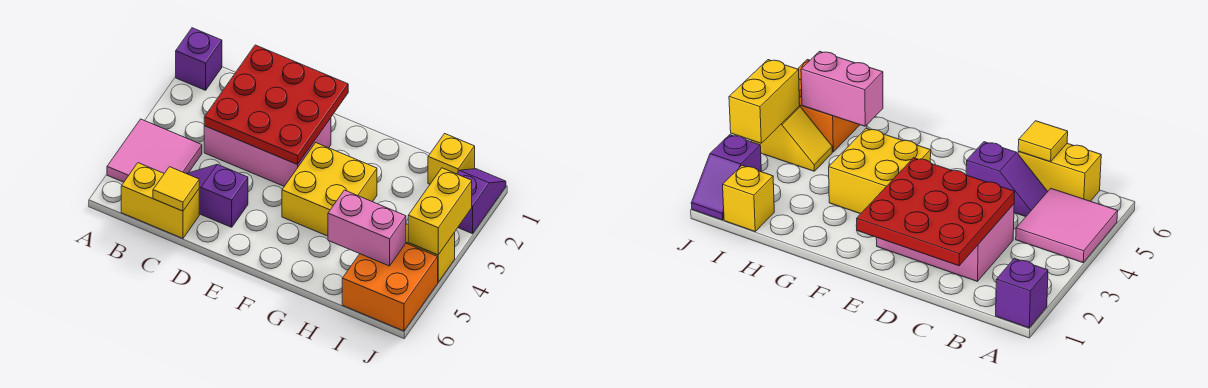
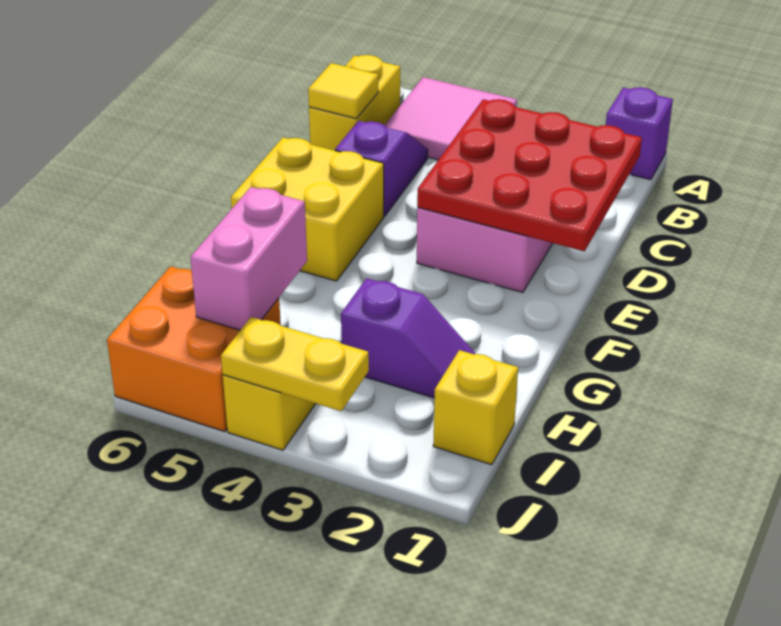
yellow 2x2 brick [282,143,377,236] -> yellow 2x2 brick moved to [231,137,384,281]
purple 1x2 slope [457,169,506,234] -> purple 1x2 slope moved to [341,278,476,398]
yellow 1x2 brick [408,168,472,255] -> yellow 1x2 plate [221,317,369,411]

